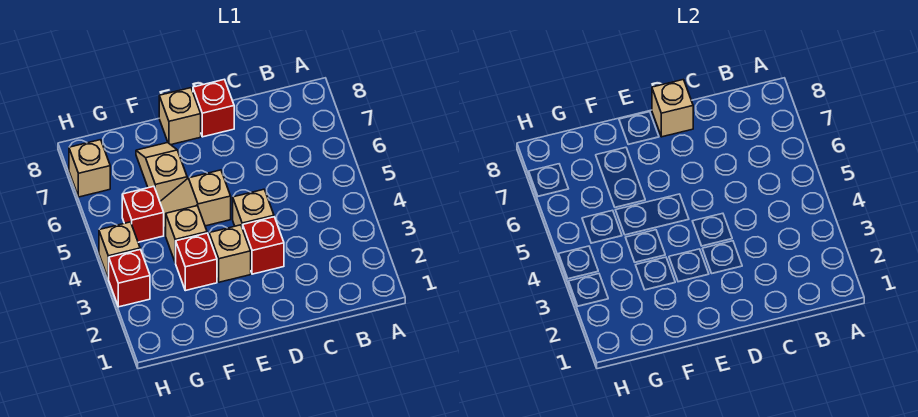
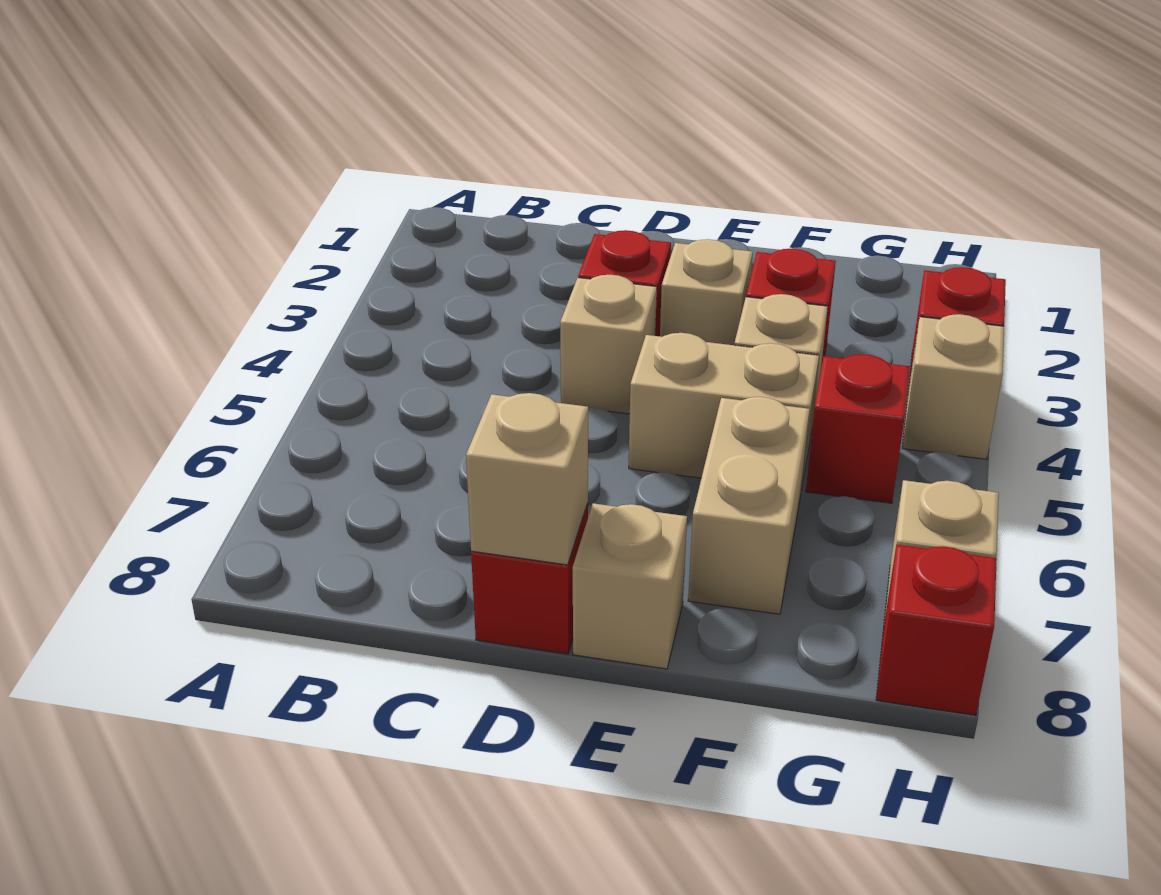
tan 1x2 slope [160,170,231,235] -> tan 1x2 brick [629,333,819,490]
tan 1x2 slope [136,143,187,201] -> tan 1x2 brick [688,397,810,614]
none -> red 1x1 brick [876,545,997,715]

